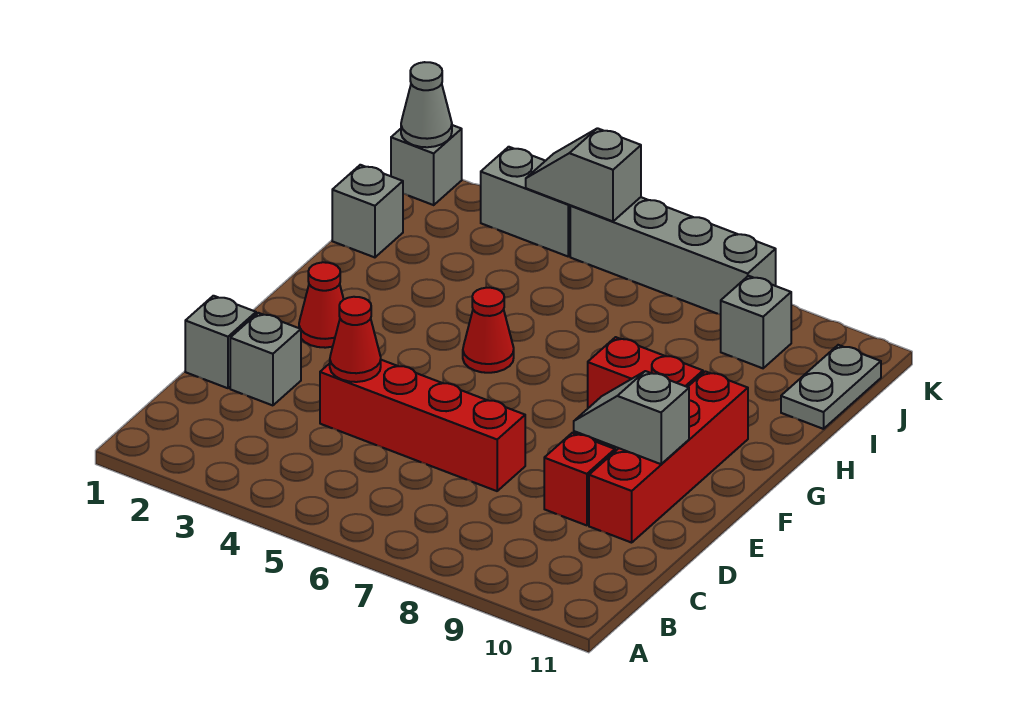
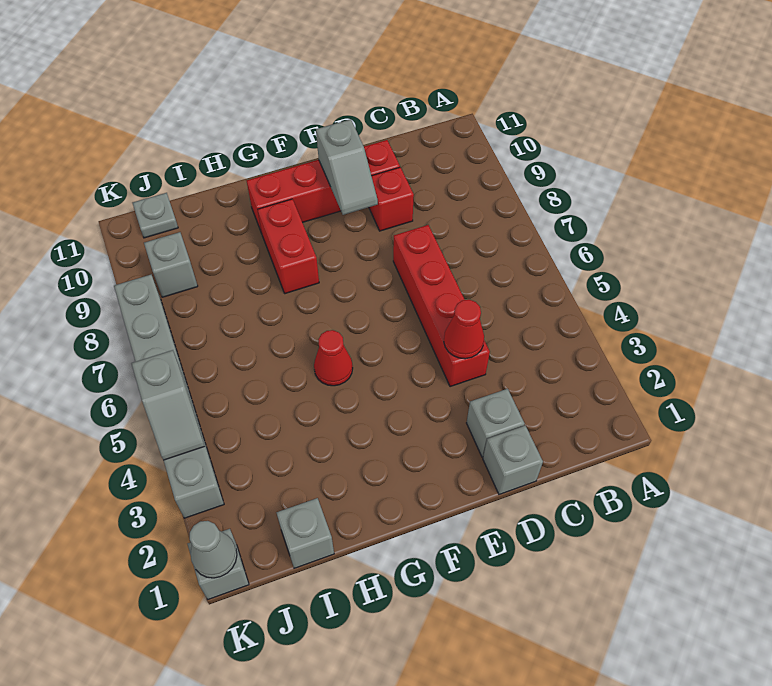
red 1x1 cone [299,262,344,348] -> none
grey 1x2 plate [781,345,881,429] -> grey 1x1 plate [133,193,178,238]

